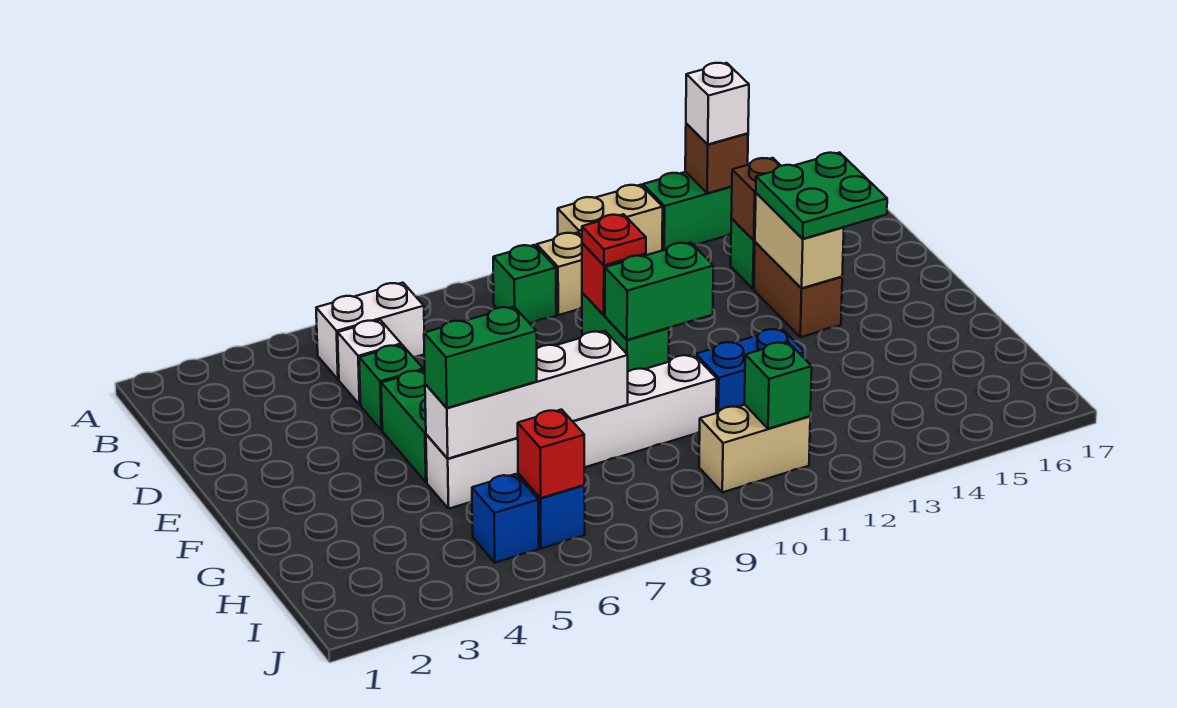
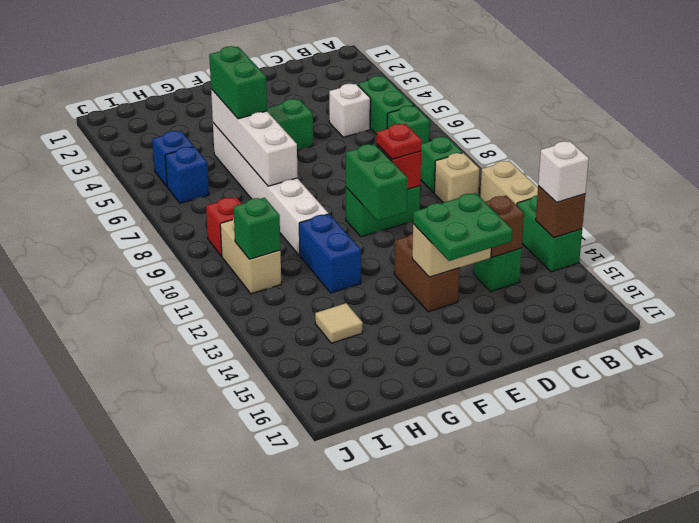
white 1x2 brick [316,283,424,380] -> green 1x2 brick [357,76,414,135]
green 1x1 brick [359,345,423,430] -> green 1x1 brick moved to [387,106,430,144]
brown 1x2 brick [754,242,842,337] -> brown 1x2 brick turned to [394,233,459,312]
none -> tan 1x1 tile [315,303,363,343]
red 1x1 brick [518,410,584,498] -> red 1x1 brick moved to [206,197,242,256]

